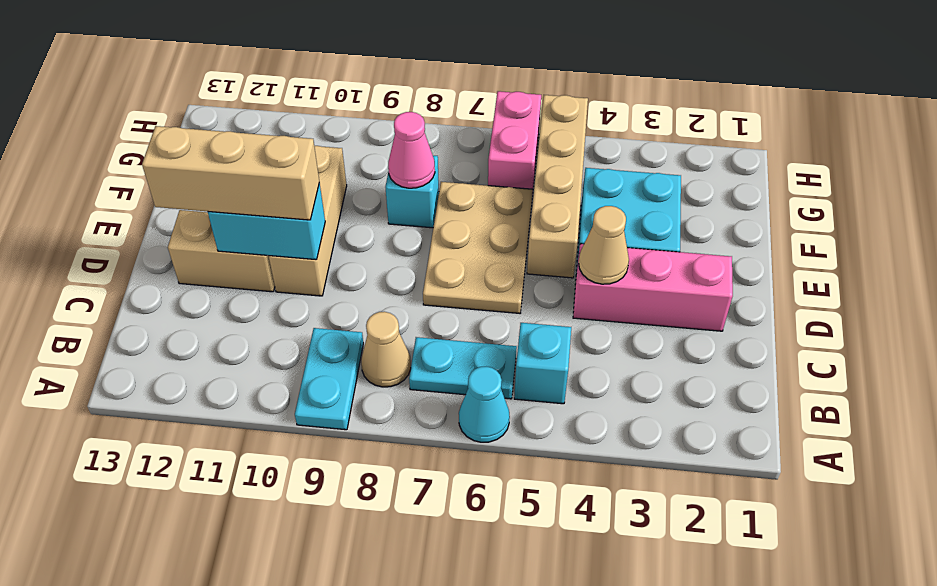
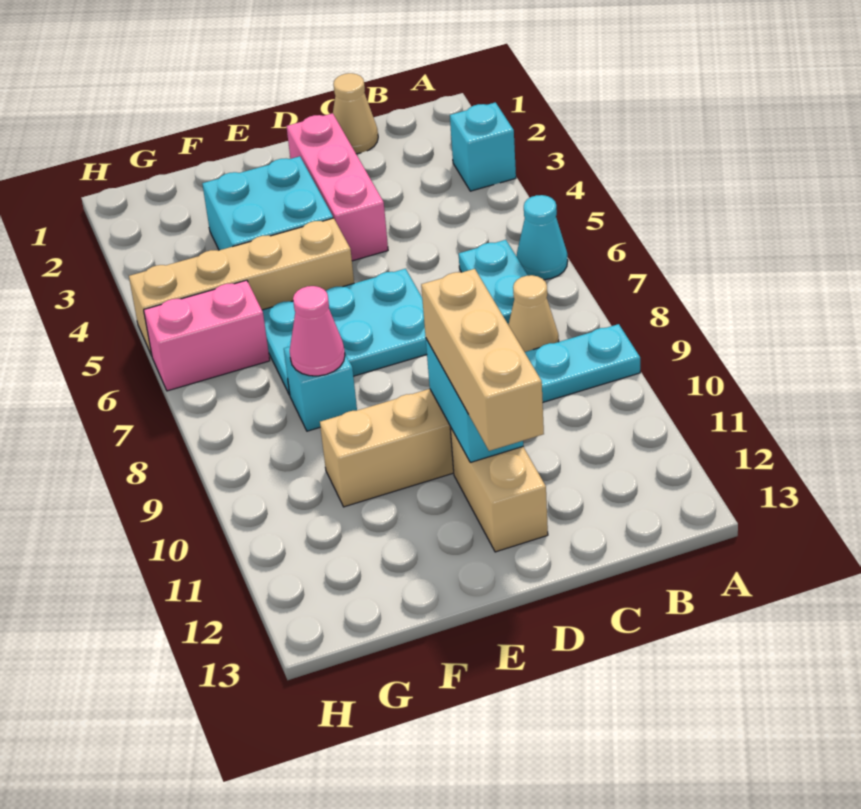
cyan 1x1 brick [514,323,571,404] -> cyan 1x1 brick moved to [450,102,516,191]
tan 1x1 cone [579,206,629,284] -> tan 1x1 cone moved to [333,73,378,154]
tan 2x3 plate [423,182,533,313] -> cyan 2x3 plate [262,269,427,395]

